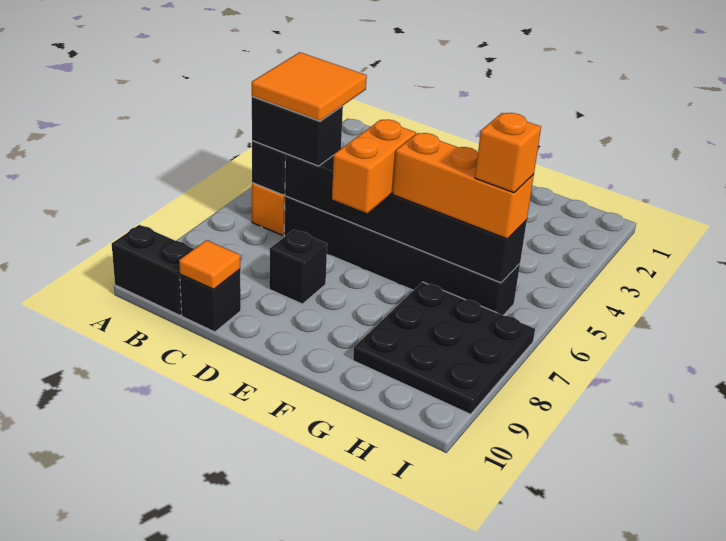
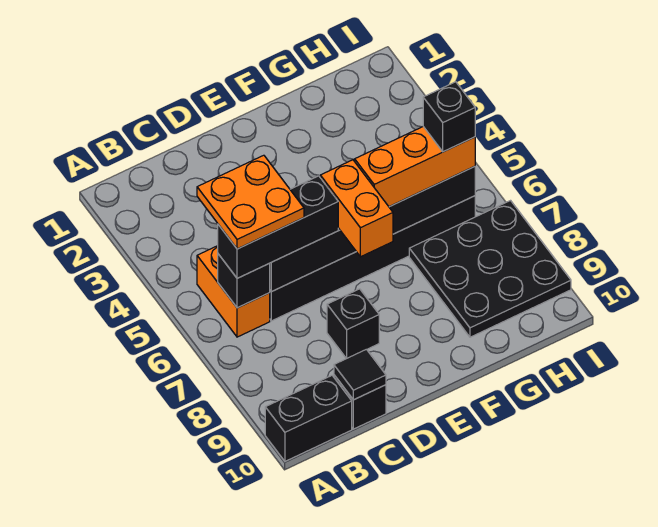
orange 2x2 tile [252,52,367,121] -> orange 2x2 plate [197,155,304,249]
black 1x2 brick [252,97,343,166] -> black 1x3 brick [218,176,338,278]
orange 1x1 tile [179,240,240,290] -> black 1x1 tile [334,349,386,400]
orange 1x1 brick [475,113,541,193] -> black 1x1 brick [423,82,475,152]

